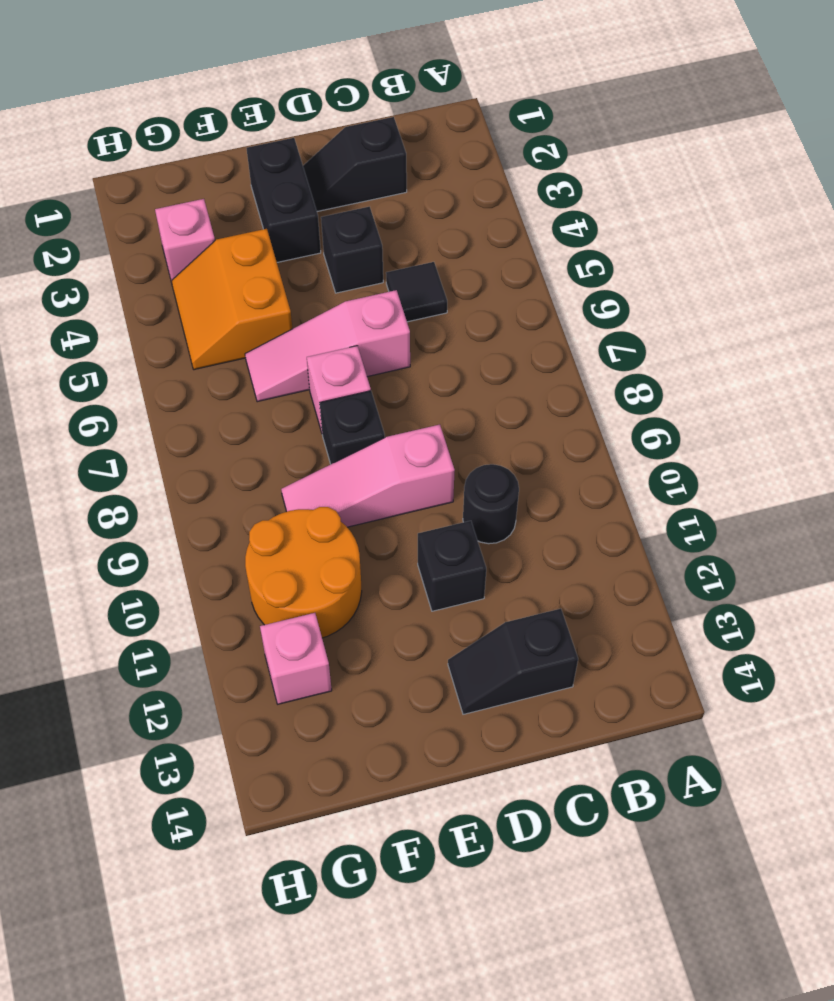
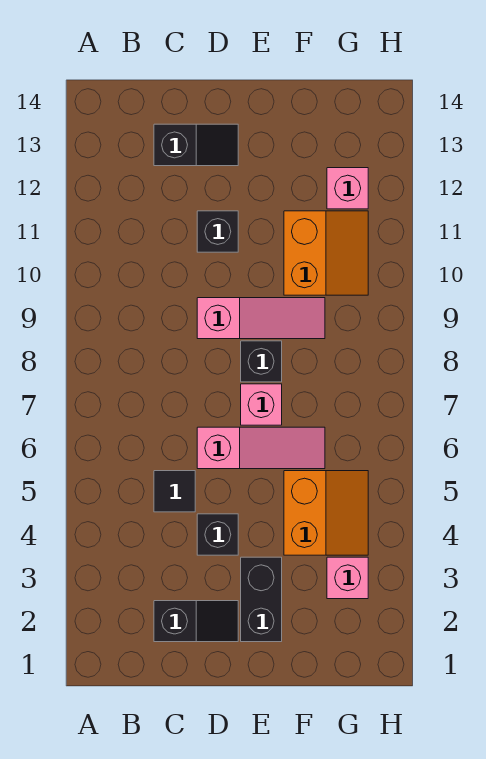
black 1x1 round brick [463,464,519,544] -> none
orange 2x2 round brick [245,507,362,638] -> orange 2x2 slope [284,211,368,295]

